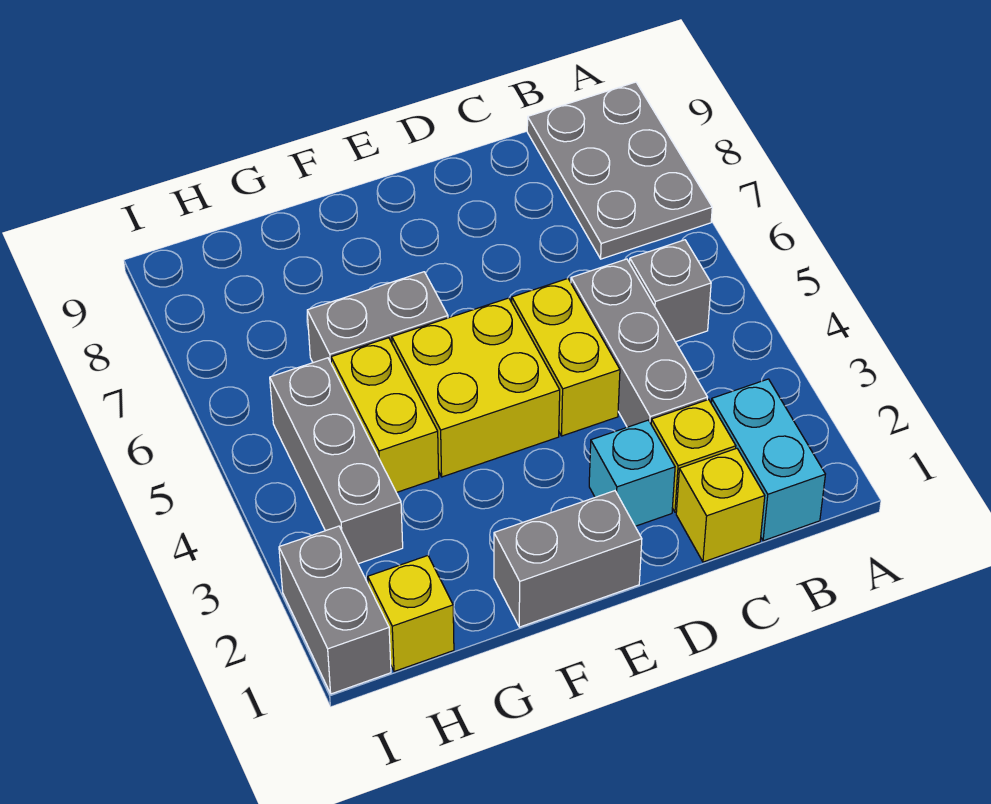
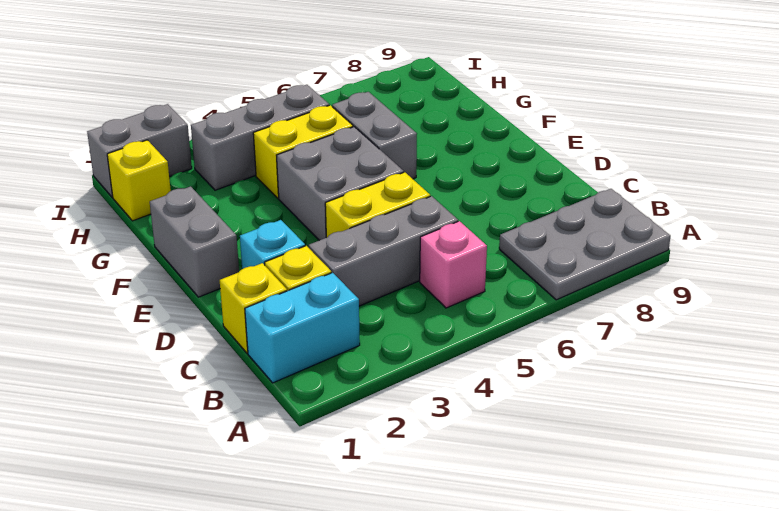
grey 1x1 brick [630,240,711,342] -> pink 1x1 brick [420,221,487,308]
yellow 2x2 brick [392,298,560,477] -> grey 2x2 brick [277,127,404,240]

